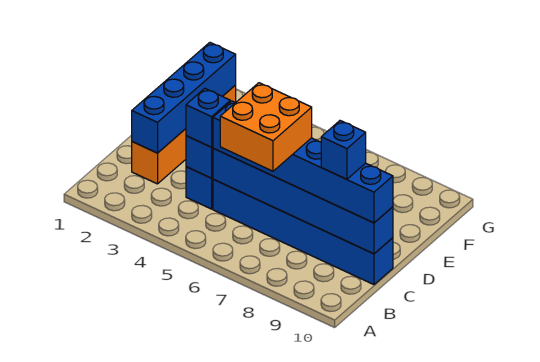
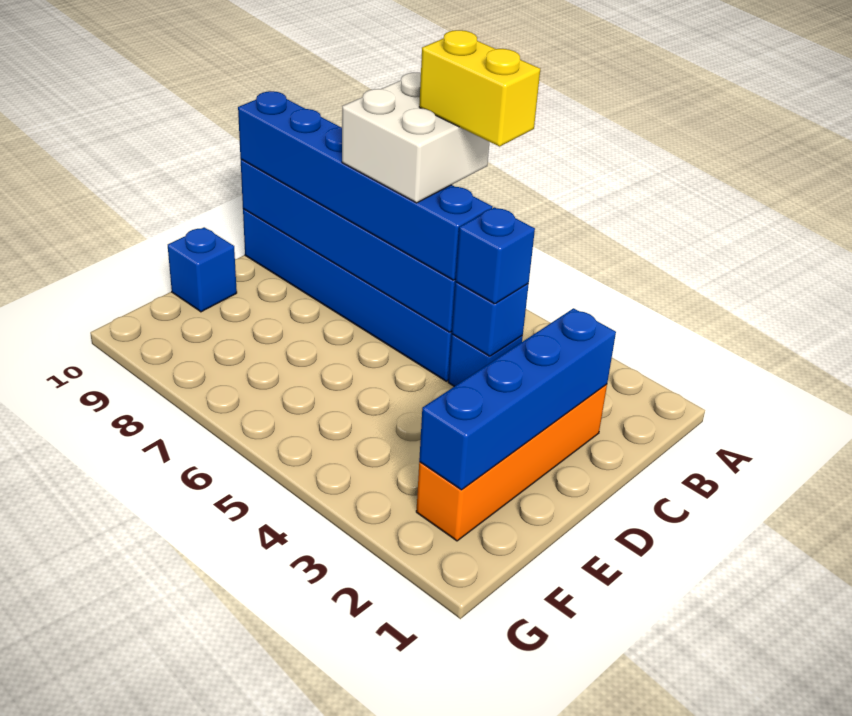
none -> yellow 1x2 brick [419,30,540,146]
orange 2x2 brick [220,83,312,171] -> white 2x2 brick [342,73,489,203]
blue 1x1 brick [321,121,366,179] -> blue 1x1 brick moved to [168,227,237,312]

